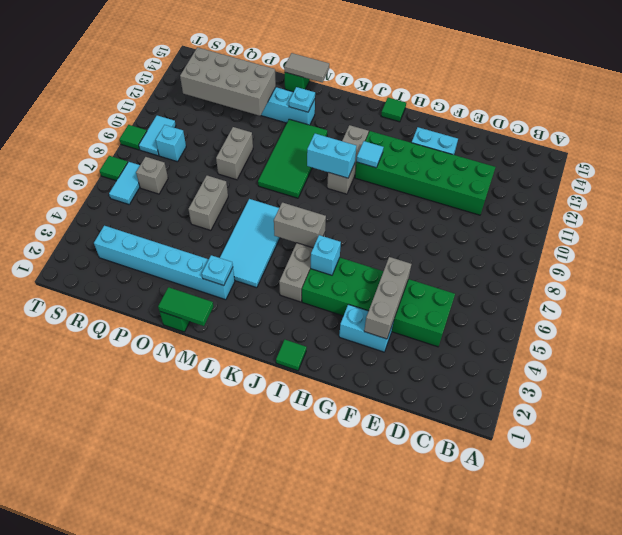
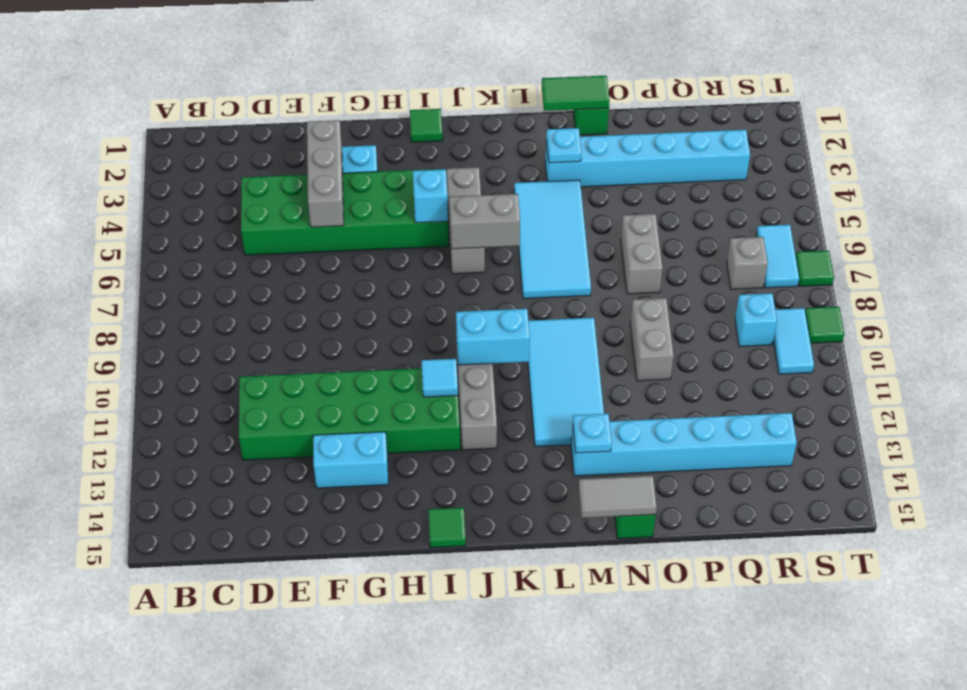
green 2x4 tile [258,119,327,198] -> cyan 2x4 tile [528,318,604,446]
grey 2x4 brick [180,47,276,116] -> none

